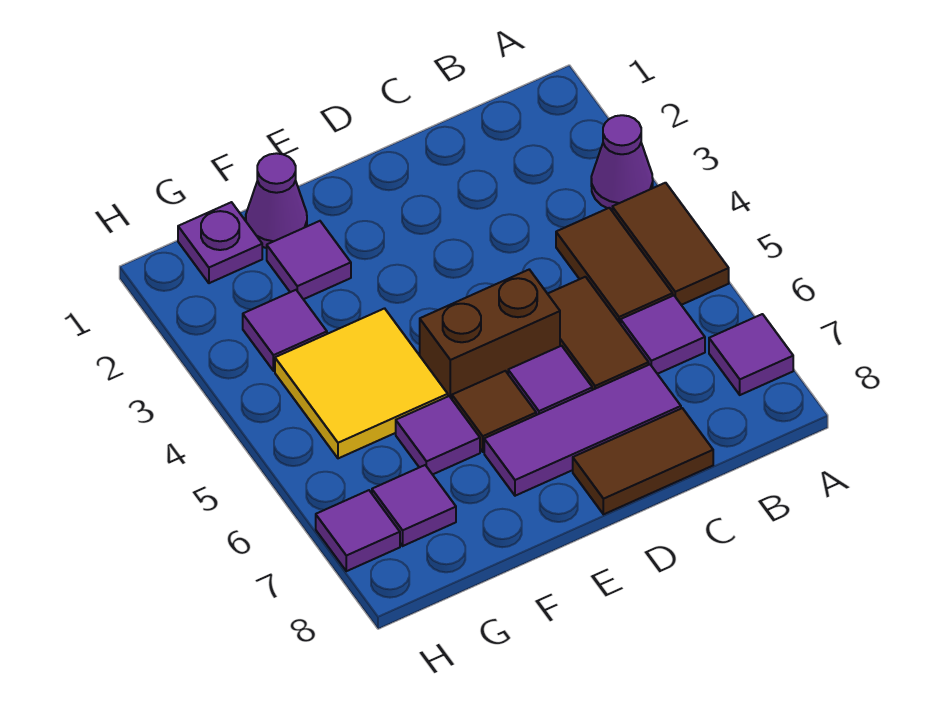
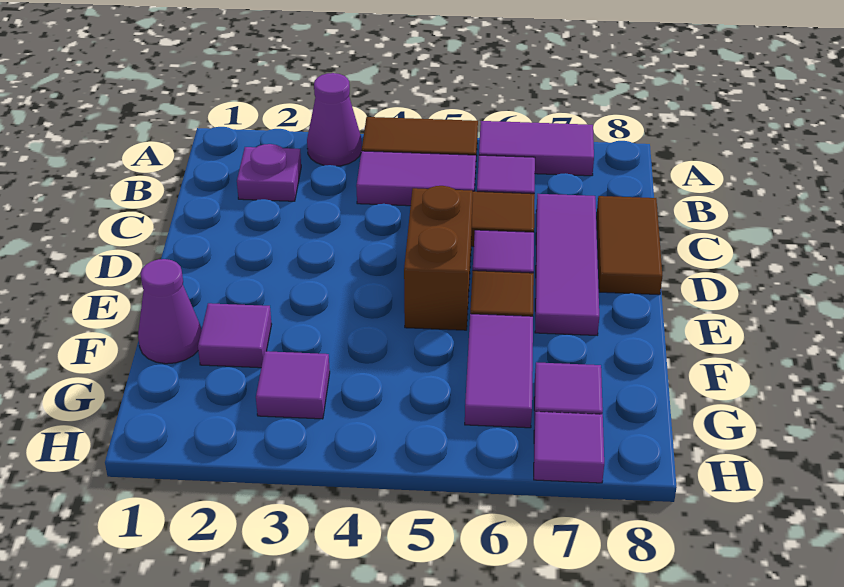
purple 1x1 tile [709,314,793,395] -> purple 1x2 tile [479,121,594,176]
brown 1x2 tile [556,208,673,324] -> purple 1x2 tile [356,151,476,206]
yellow 2x2 tile [275,308,448,458] -> none
purple 1x1 tile [396,396,480,474] -> purple 1x2 tile [465,314,533,428]
purple 1x1 plate [178,202,262,283] -> purple 1x1 plate moved to [237,144,301,201]

